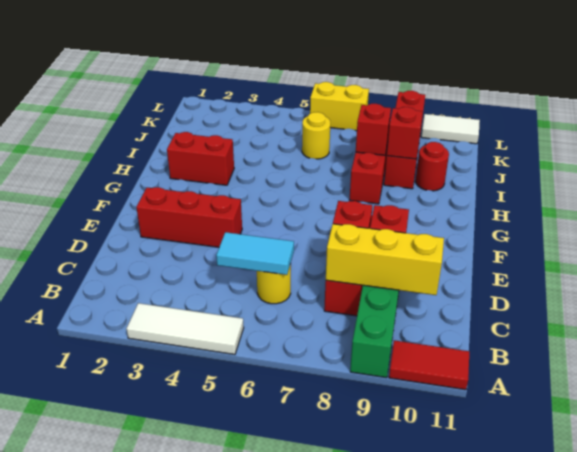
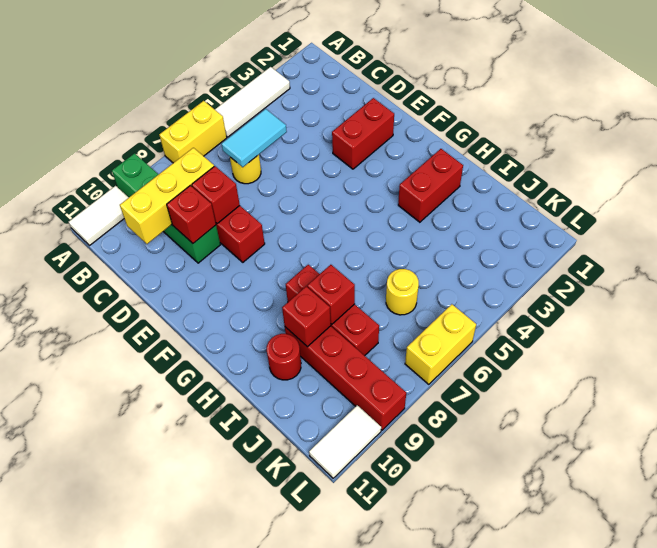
none -> yellow 1x2 brick [159,101,227,163]
red 1x2 tile [389,340,469,390] -> white 1x2 tile [69,186,129,245]
red 1x3 brick [136,187,242,247] -> red 1x2 brick [332,98,394,169]

